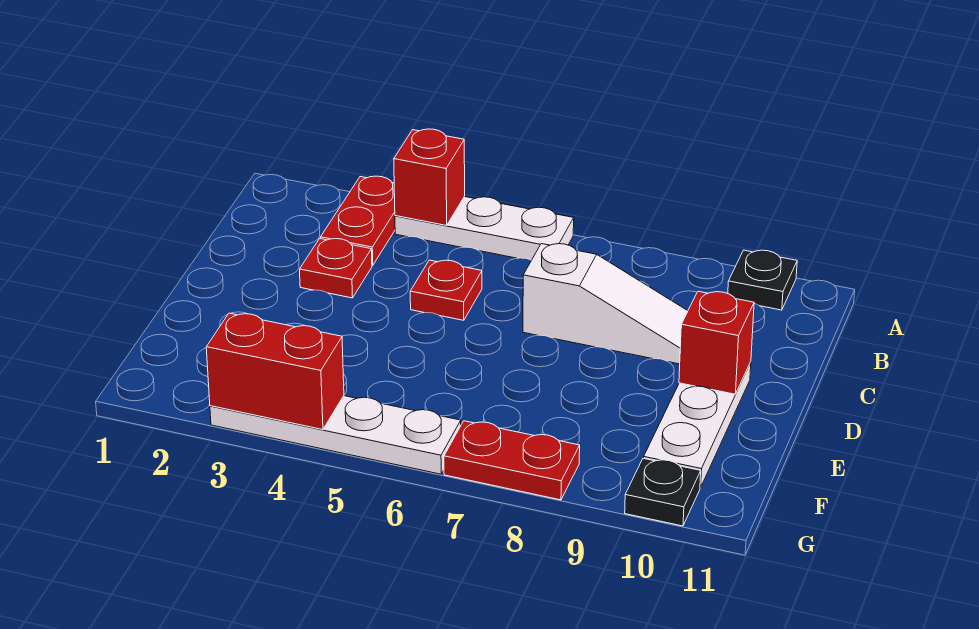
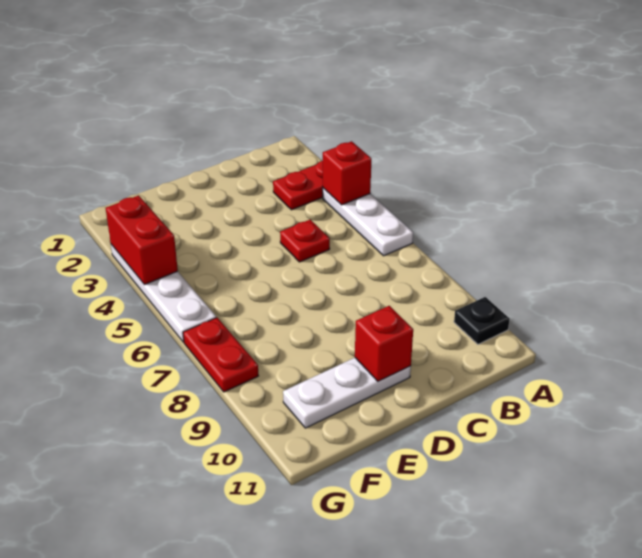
red 1x1 plate [300,239,372,298] -> none
white 1x3 slope [523,244,688,364] -> none
black 1x1 plate [625,458,701,526] -> none

